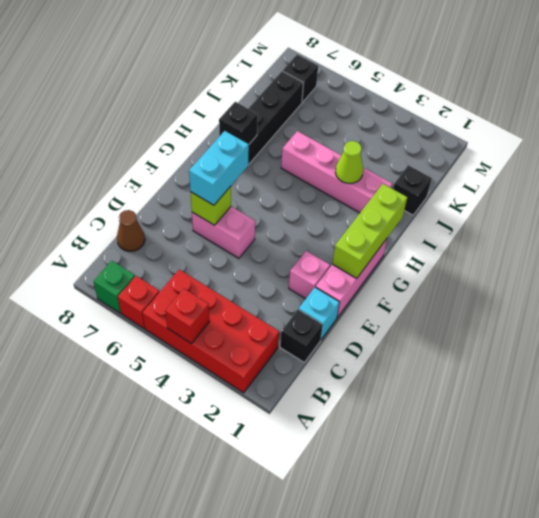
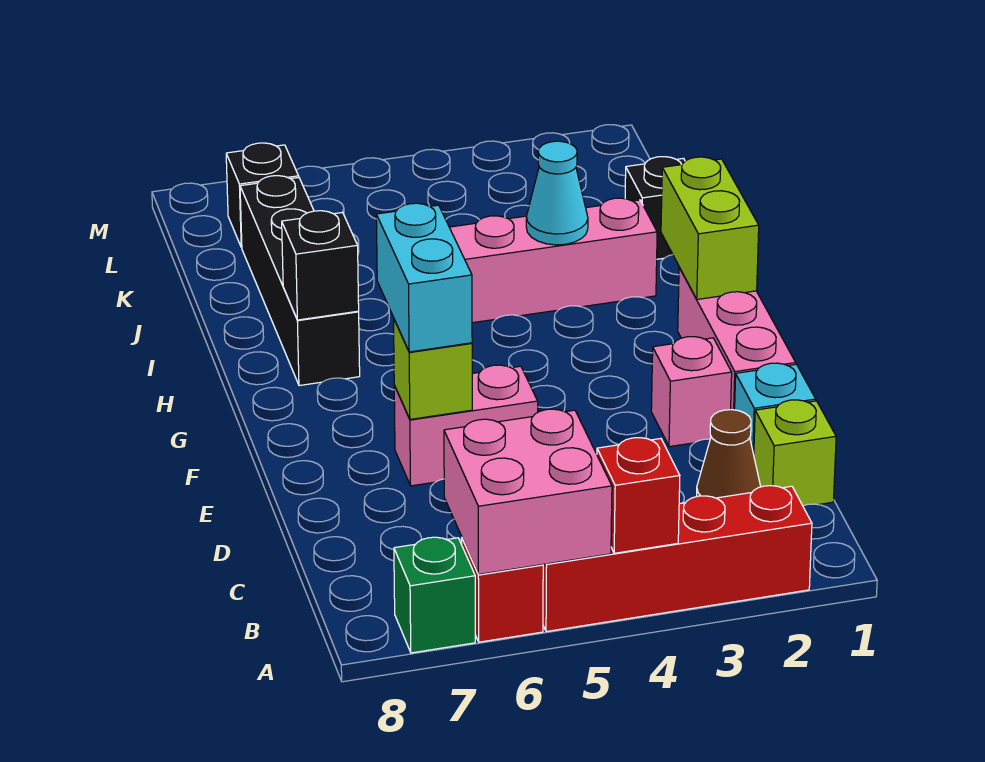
red 2x4 brick [143,270,279,393] -> red 1x4 brick [543,486,812,632]
none -> pink 2x2 brick [444,409,612,574]
black 1x1 brick [280,309,323,362] -> lime 1x1 brick [754,400,836,506]
brown 1x1 cone [117,210,145,252] -> brown 1x1 cone moved to [697,410,761,498]
lime 1x3 brick [332,184,407,278] -> lime 1x2 brick [661,157,759,299]
lime 1x1 cone [335,141,363,184] -> cyan 1x1 cone [526,141,588,245]

